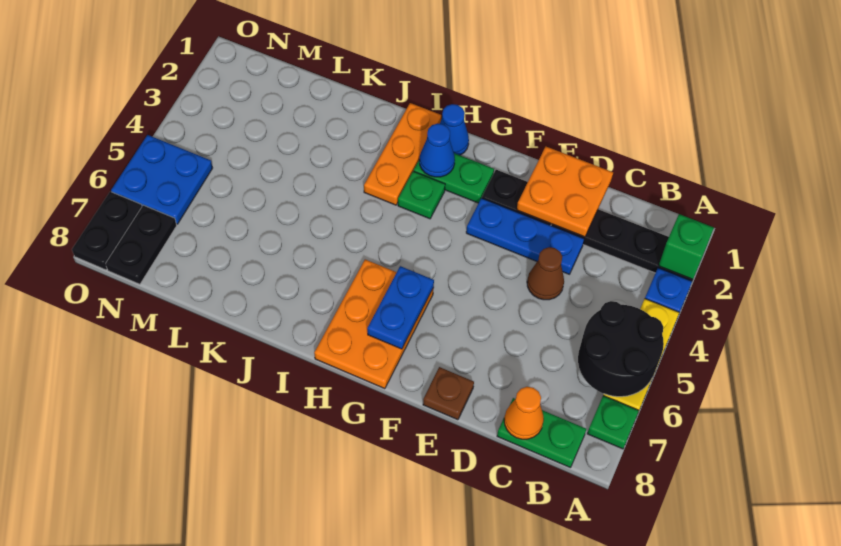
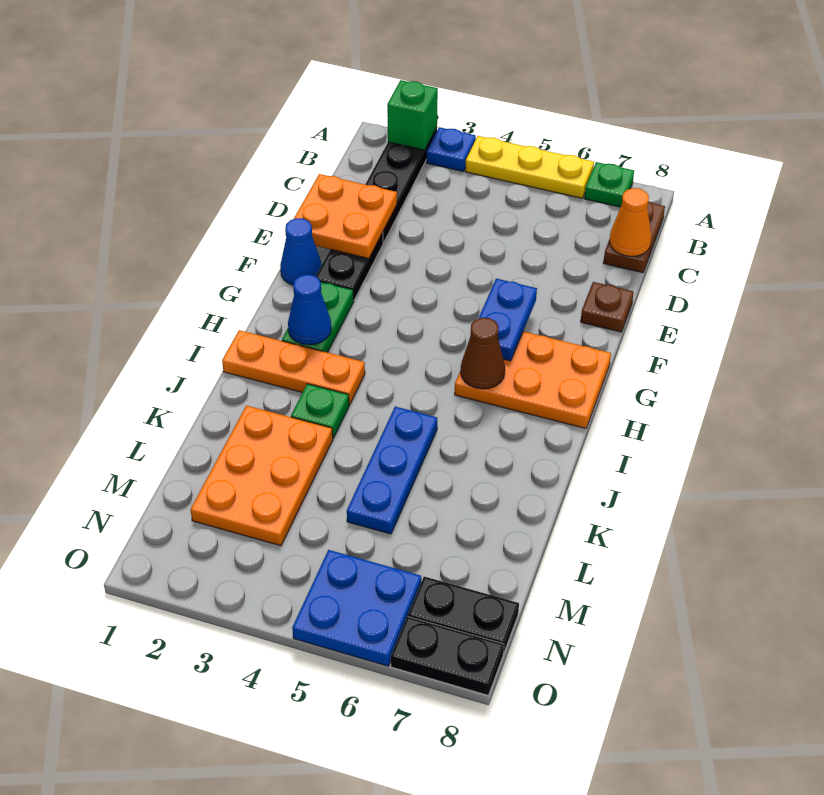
black 2x2 round brick [578,301,664,397] -> none
green 1x2 plate [497,398,586,468] -> brown 1x2 plate [604,201,665,273]
blue 1x3 plate [466,198,584,274] -> blue 1x3 plate moved to [347,407,437,534]
brown 1x1 cone [527,247,564,300] -> brown 1x1 cone moved to [461,318,505,389]
blue 1x2 plate [367,266,434,349] -> blue 1x2 plate turned to [478,279,537,361]
blue 1x1 cone [440,104,469,155] -> blue 1x1 cone moved to [280,218,322,285]
green 1x1 plate [398,171,445,219] -> green 1x1 plate moved to [291,384,349,438]
none -> orange 2x3 plate [190,406,333,546]

